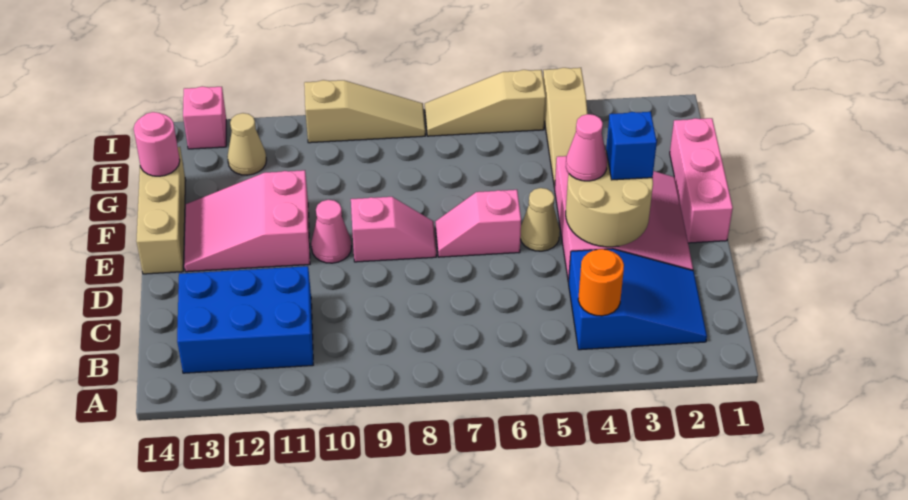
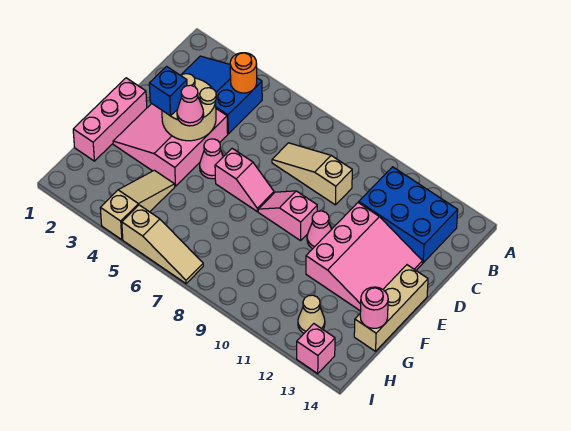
tan 1x1 cone [520,188,560,251] -> pink 1x1 cone [200,139,223,179]
pink 2x3 slope [184,170,310,272] -> pink 3x3 slope [306,203,422,311]
tan 1x3 slope [304,80,425,143] -> tan 1x3 slope moved to [272,143,352,205]

